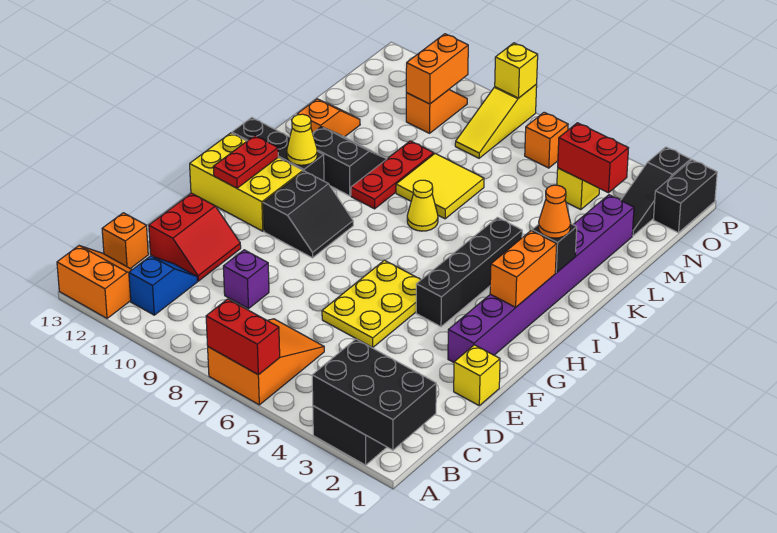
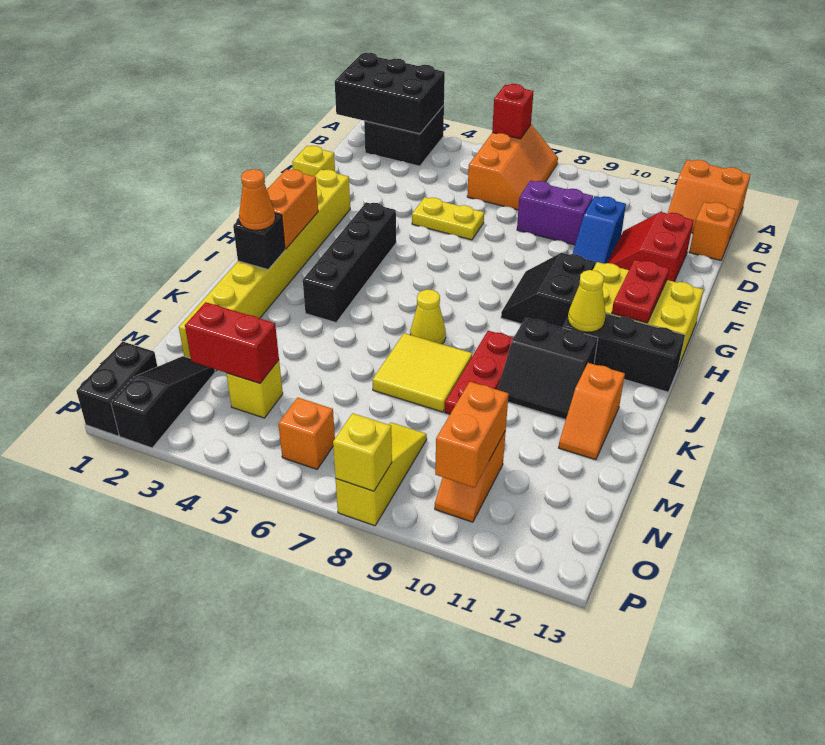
orange 2x3 slope [208,319,324,405] -> orange 2x3 slope turned to [467,125,558,210]
red 1x2 brick [206,299,280,375] -> red 1x1 brick [492,84,534,139]
blue 1x2 slope [129,256,197,315] -> blue 1x2 slope moved to [573,196,626,265]
purple 1x1 brick [223,250,269,309] -> purple 1x2 brick [517,181,593,245]
yellow 2x3 plate [322,260,421,347] -> yellow 1x2 plate [412,197,484,240]
purple 1x8 brick [448,195,634,362] -> yellow 1x8 brick [179,170,350,371]

